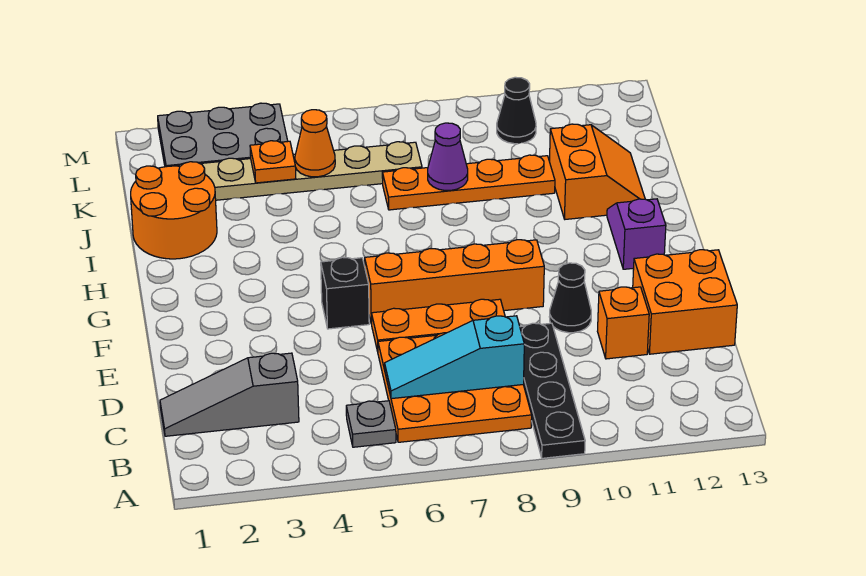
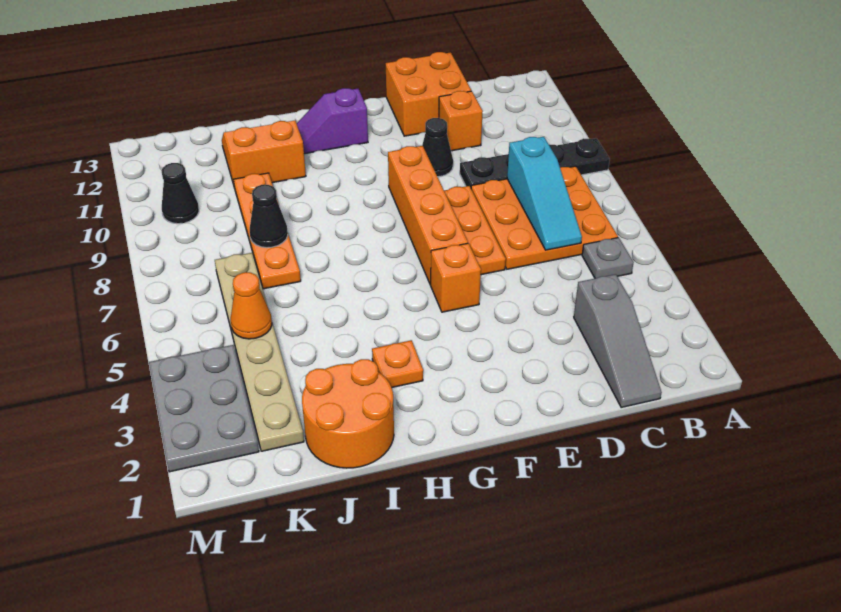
black 1x1 brick [321,257,369,329] -> orange 1x1 brick [431,243,481,312]
purple 1x1 cone [428,123,468,190] -> black 1x1 cone [250,185,288,248]
orange 1x1 plate [250,141,296,183] -> orange 1x1 plate moved to [372,340,423,387]

